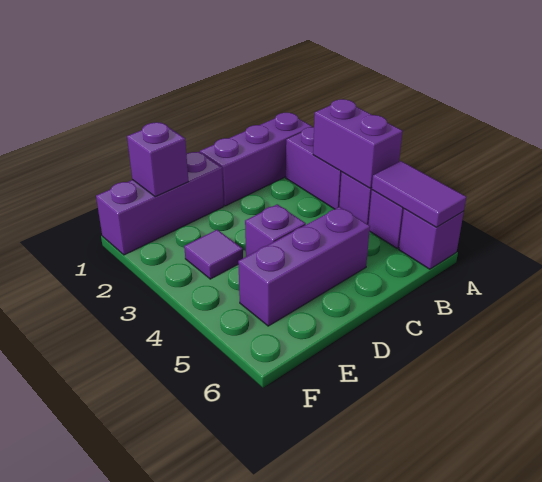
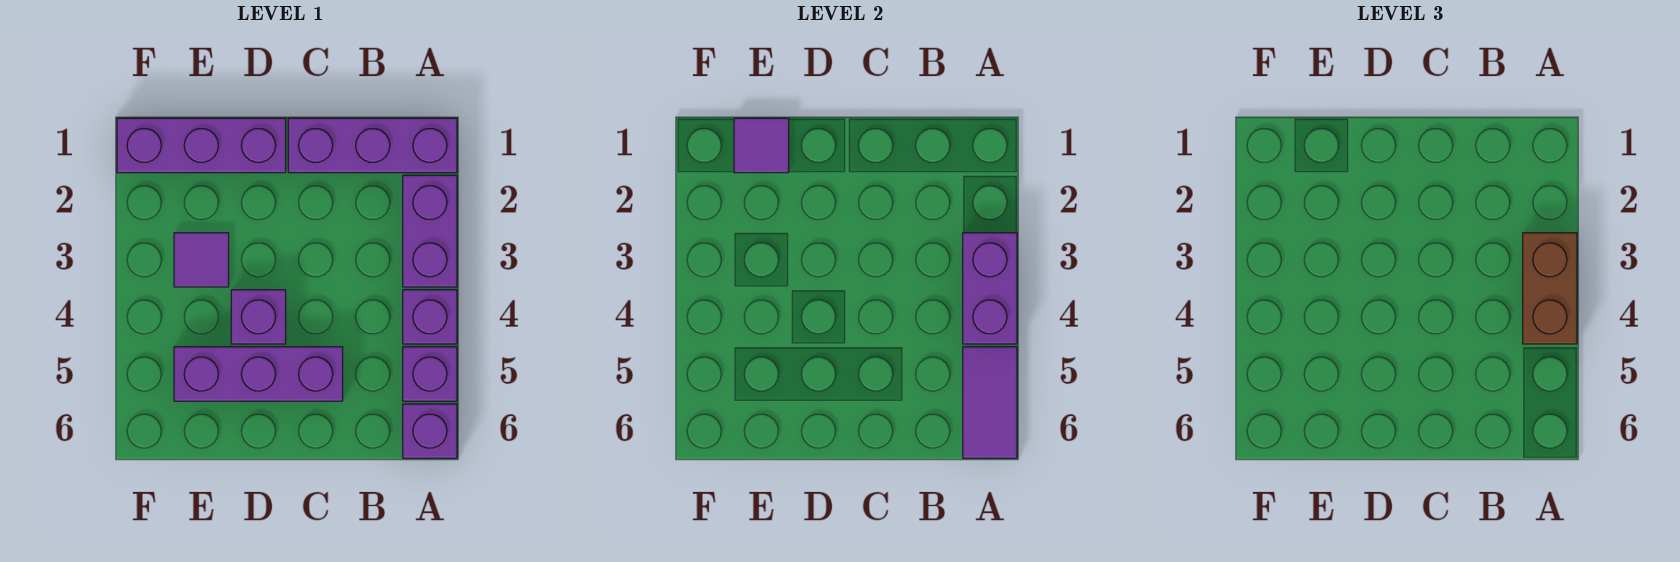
none -> brown 1x2 brick [1523,233,1577,344]
purple 1x1 brick [127,122,188,197] -> purple 1x1 tile [734,118,789,173]

